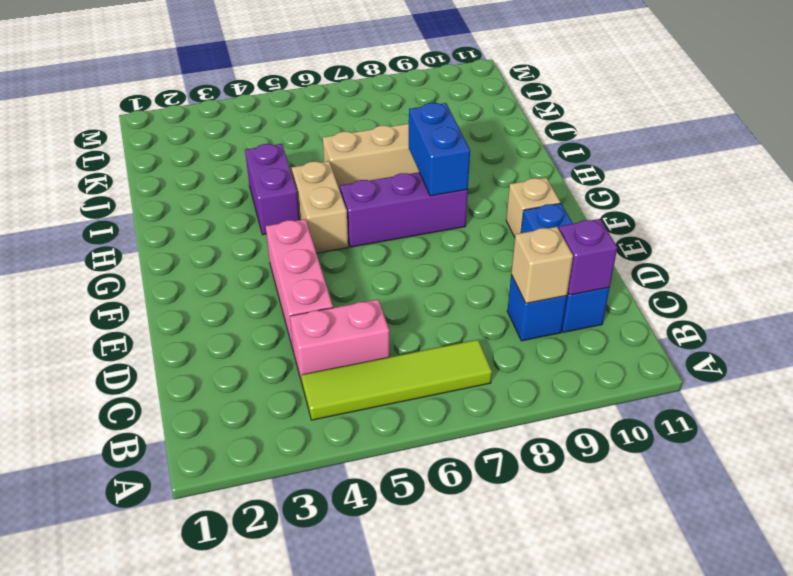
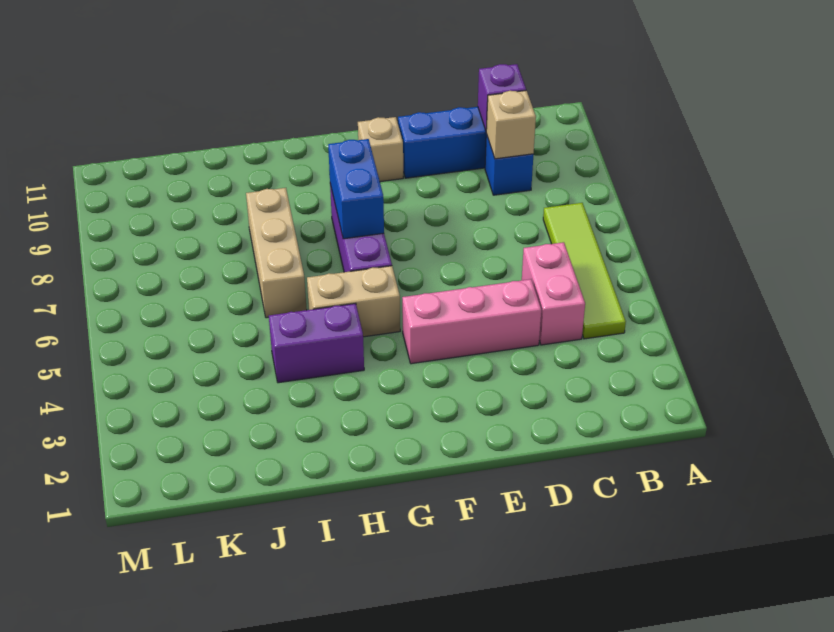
blue 1x2 brick [409,103,470,196] -> blue 1x2 brick turned to [328,139,384,239]

